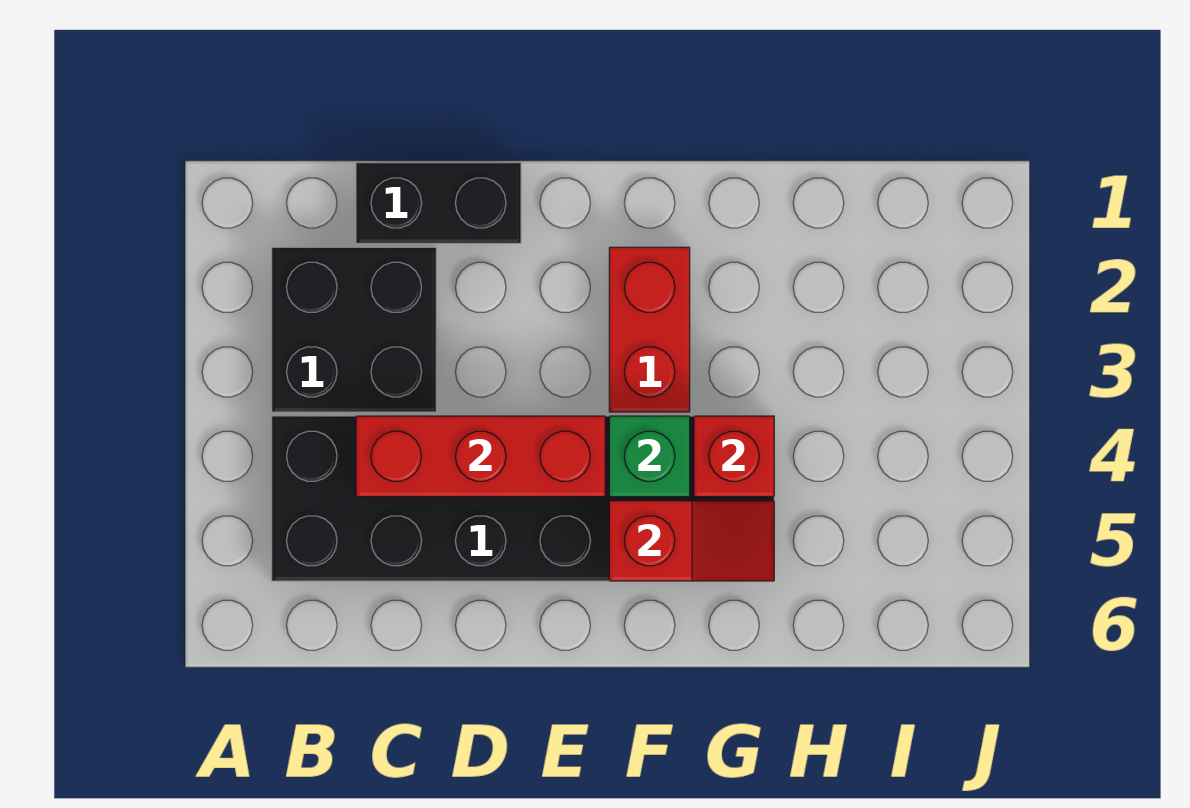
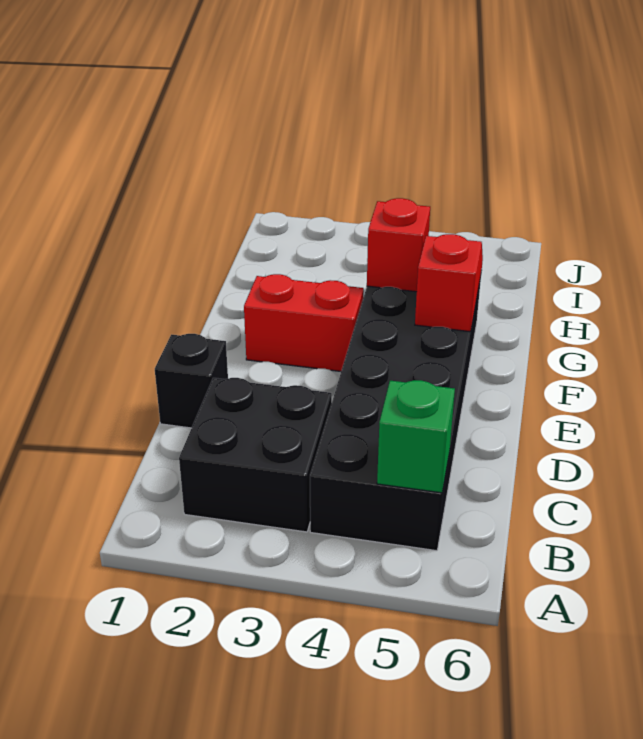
black 1x2 brick [356,163,521,243] -> black 1x1 brick [155,334,228,428]
red 1x3 brick [356,416,605,497] -> none
green 1x1 brick [609,416,690,497] -> green 1x1 brick moved to [377,380,455,493]

